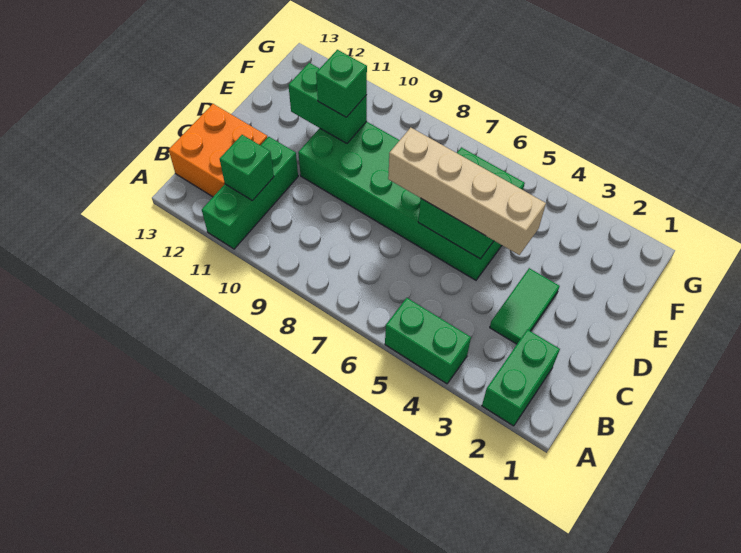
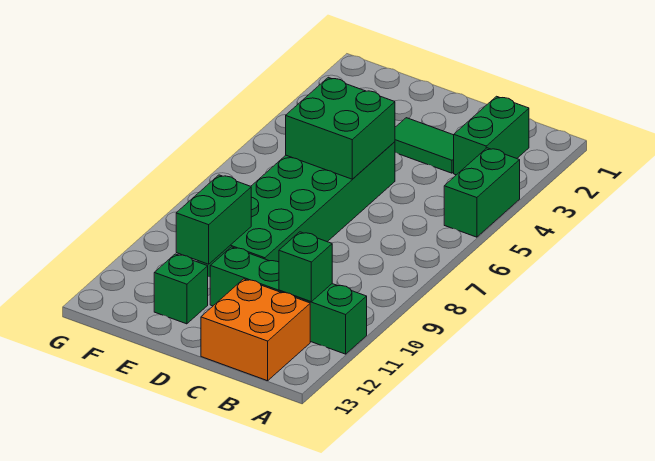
green 1x2 brick [482,330,560,426] -> green 1x2 brick turned to [454,96,529,175]
green 1x3 brick [202,137,298,249] -> green 1x4 brick [210,247,367,354]
tan 1x4 brick [388,128,546,255] -> none
green 1x1 brick [316,50,367,117] -> green 1x1 brick moved to [154,254,208,324]

